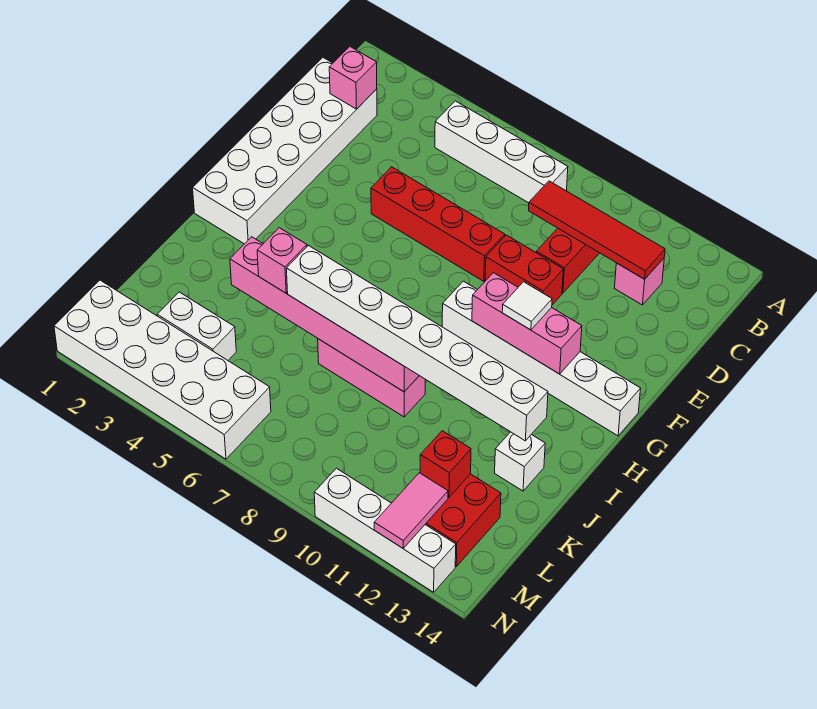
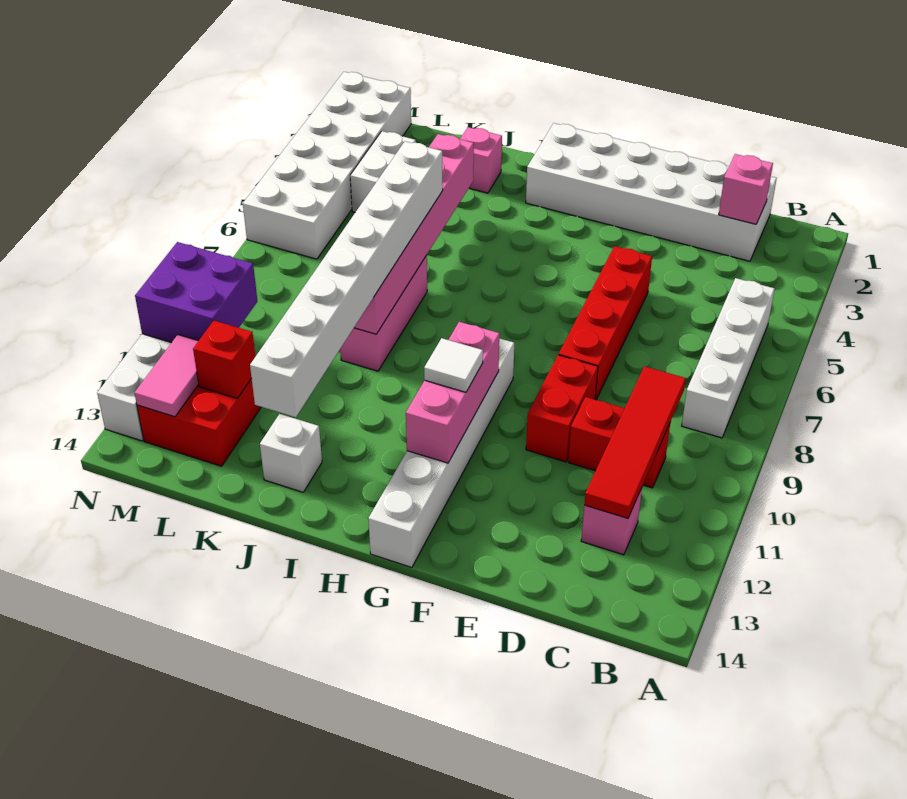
pink 1x1 brick [257,228,307,293] -> pink 1x1 brick moved to [460,127,502,193]
none -> purple 2x2 brick [135,242,257,343]
pink 1x2 tile [374,473,448,549] -> pink 1x2 tile turned to [135,335,199,417]

